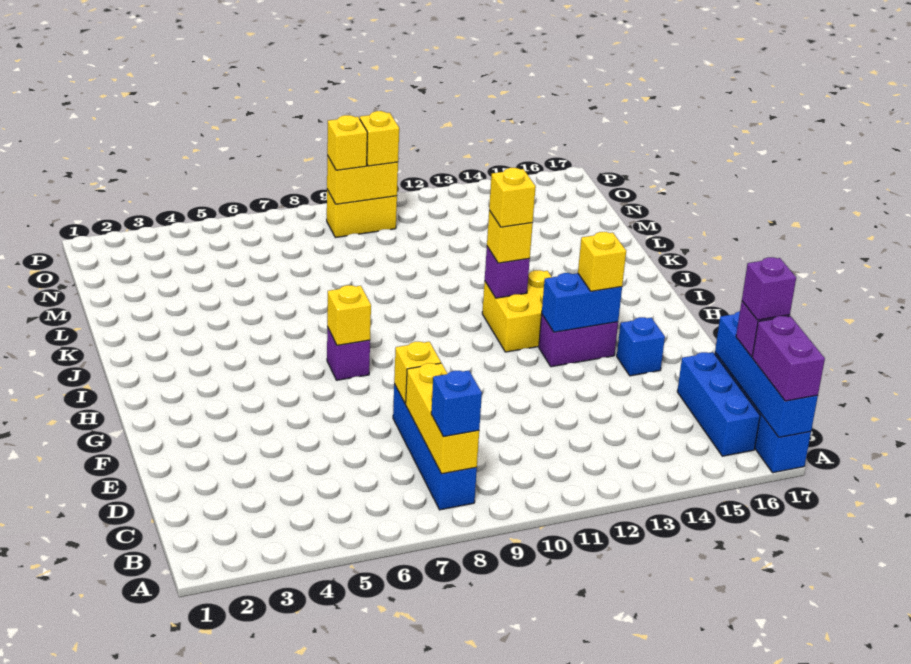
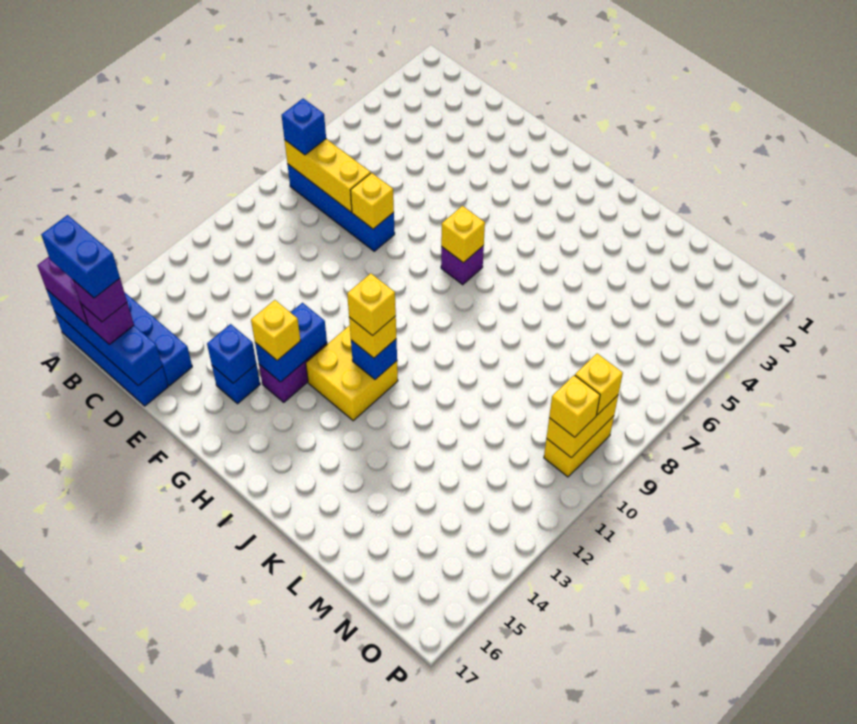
none -> blue 1x2 brick [41,215,120,298]
none -> blue 1x1 brick [207,324,256,383]
purple 1x1 brick [485,247,530,298] -> blue 1x1 brick [351,339,397,380]

